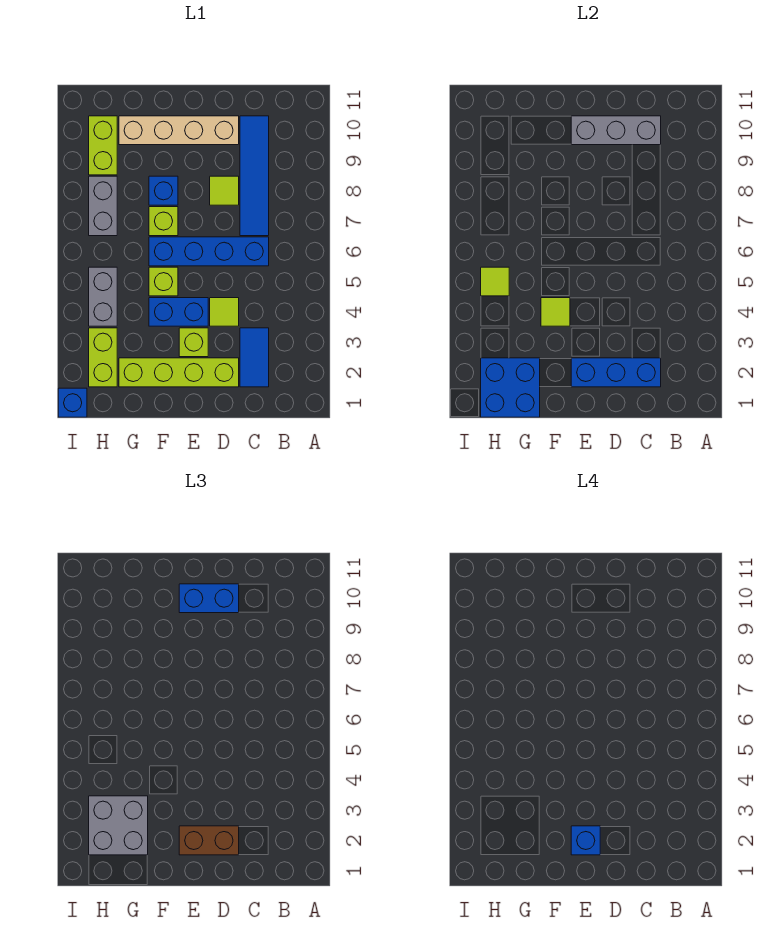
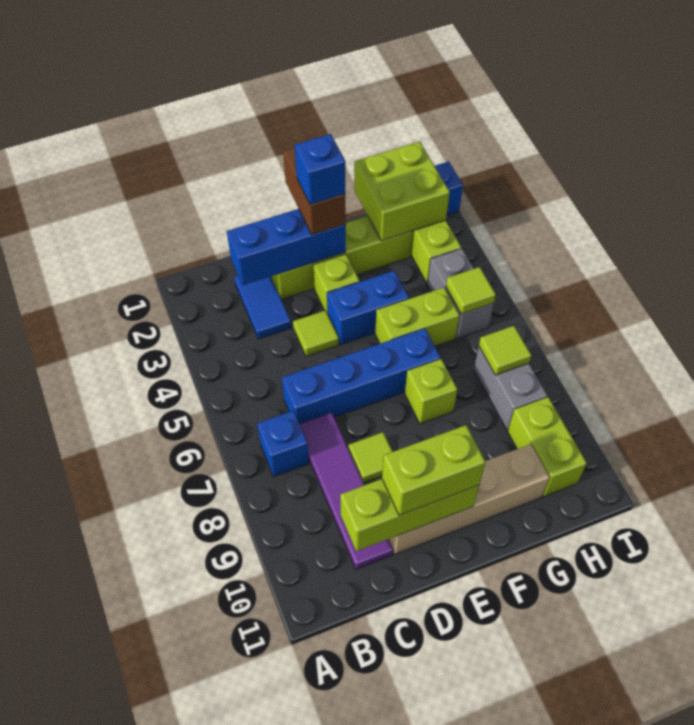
blue 1x4 tile [240,116,269,236] -> purple 1x4 tile [300,413,393,569]
grey 1x3 brick [571,116,661,145] -> lime 1x3 brick [340,479,479,551]
brown 1x2 brick [179,826,239,855] -> brown 1x2 brick turned to [283,147,346,235]
blue 1x2 brick [179,584,239,613] -> lime 1x2 brick [382,425,486,515]
lime 1x1 tile [541,298,570,326] -> lime 1x1 tile moved to [479,326,531,375]
lime 1x1 brick [149,267,178,296] -> lime 1x2 brick [375,287,459,346]
blue 1x1 brick [149,176,178,205] -> blue 1x1 brick moved to [257,411,309,477]
blue 2x2 brick [481,358,540,417] -> lime 2x2 brick [354,142,450,241]
grey 2x2 brick [89,796,148,855] -> none

